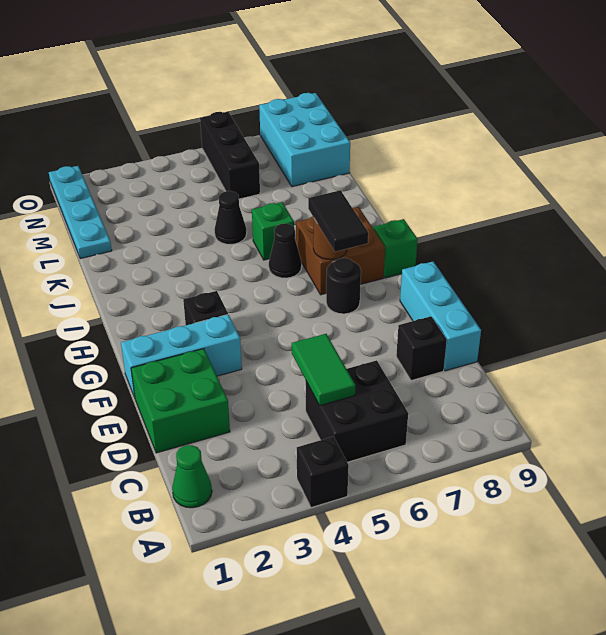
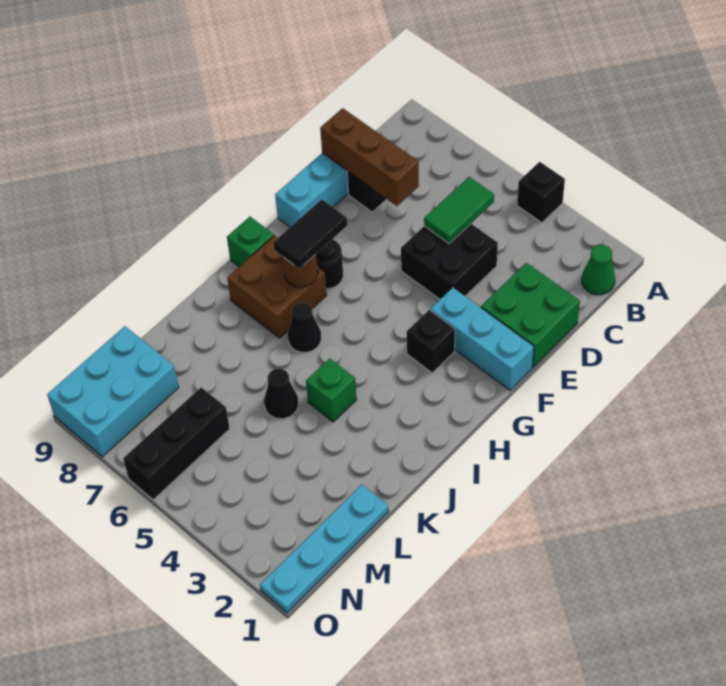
black 2x2 brick [306,360,408,462] -> black 2x2 brick moved to [401,224,498,299]
none -> brown 1x3 brick [320,108,419,206]
green 1x1 brick [252,202,294,260] -> green 1x1 brick moved to [306,358,357,422]

